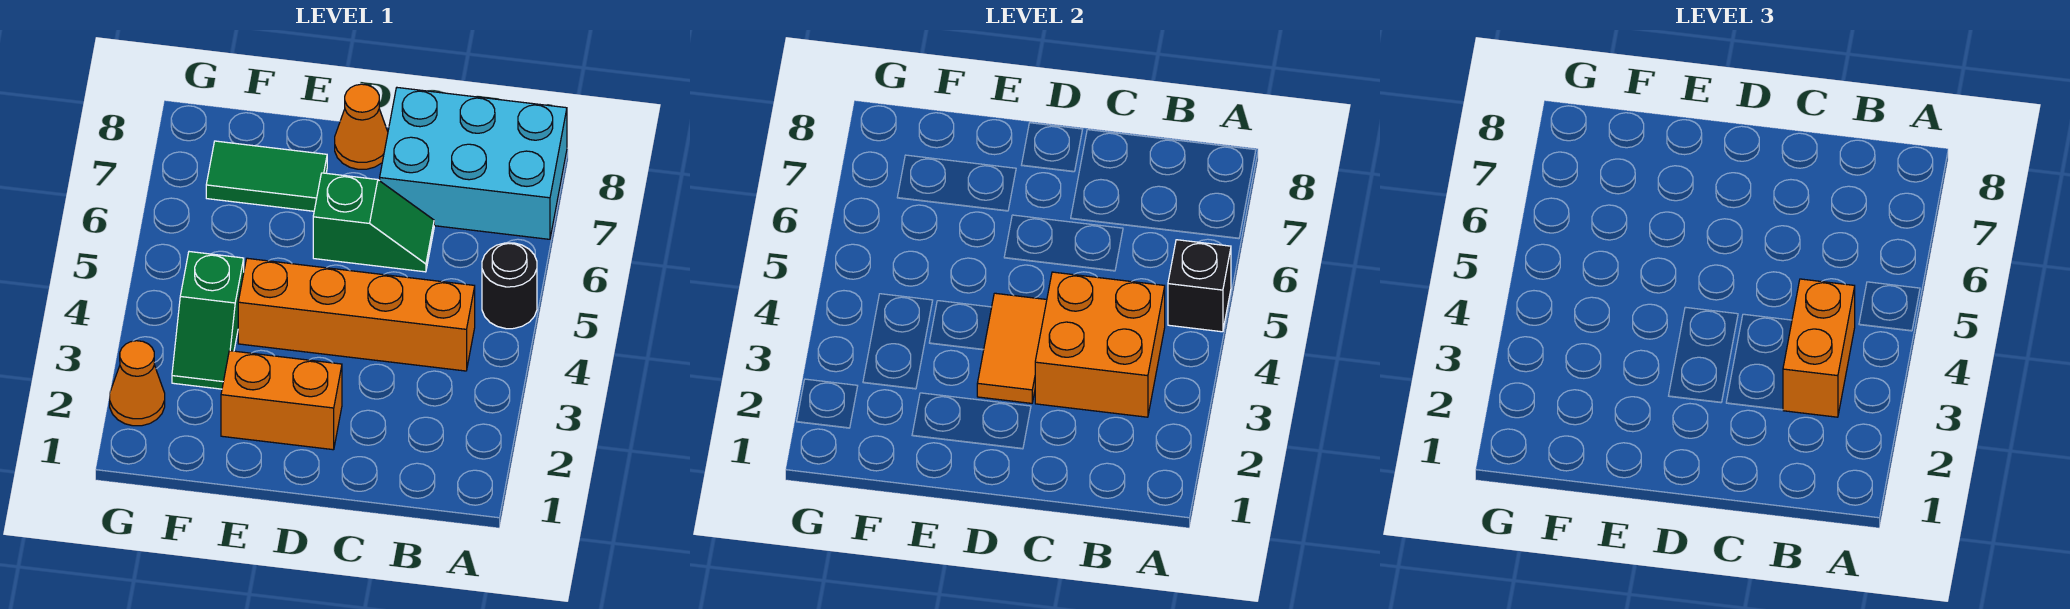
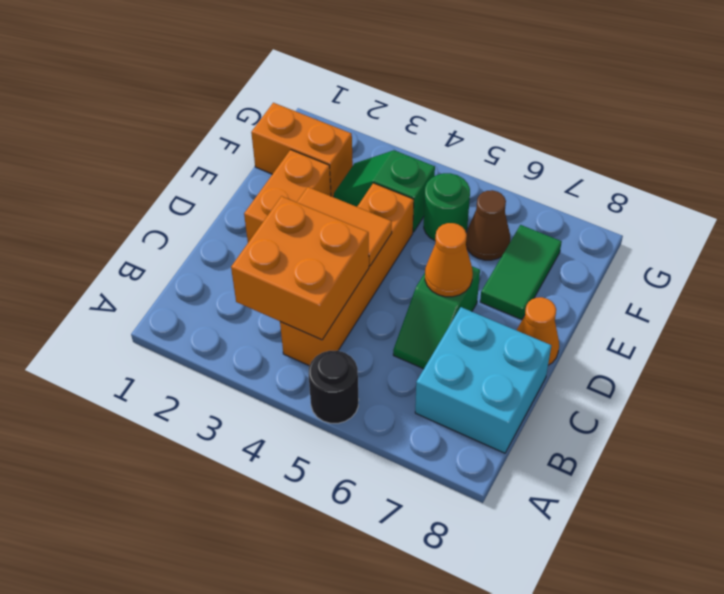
black 1x1 brick [1168,240,1231,332] -> none
cyan 2x3 brick [380,88,567,239] -> cyan 2x2 brick [415,307,551,453]
orange 1x2 brick [1783,279,1855,417] -> orange 1x2 brick moved to [251,103,353,197]
none -> green 1x1 round brick [424,173,470,240]
none -> brown 1x1 cone [466,190,510,260]
orange 1x1 cone [110,341,165,426] -> orange 1x1 cone moved to [425,223,473,297]

